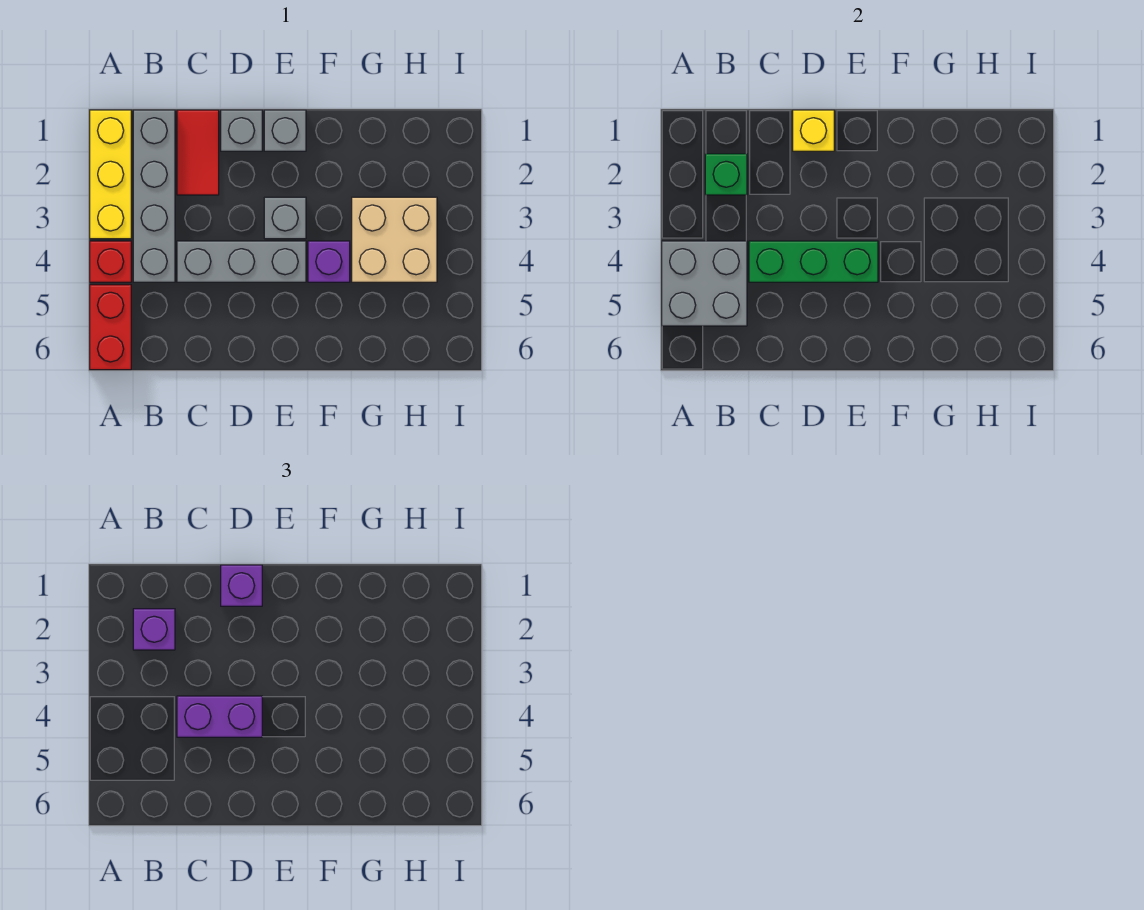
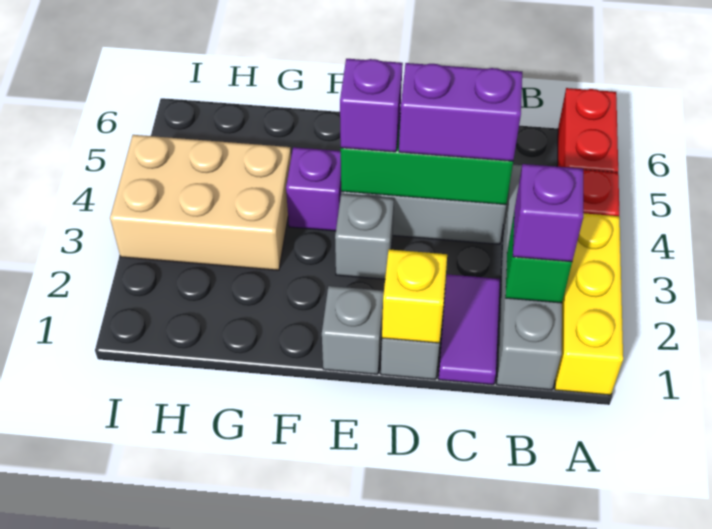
grey 2x2 brick [662,241,747,326] -> none
red 1x2 tile [177,110,219,195] -> purple 1x2 tile [439,274,500,385]
purple 1x1 brick [221,565,262,606] -> purple 1x1 brick moved to [340,59,403,152]
tan 2x2 brick [352,197,437,282] -> tan 2x3 brick [110,135,291,270]

